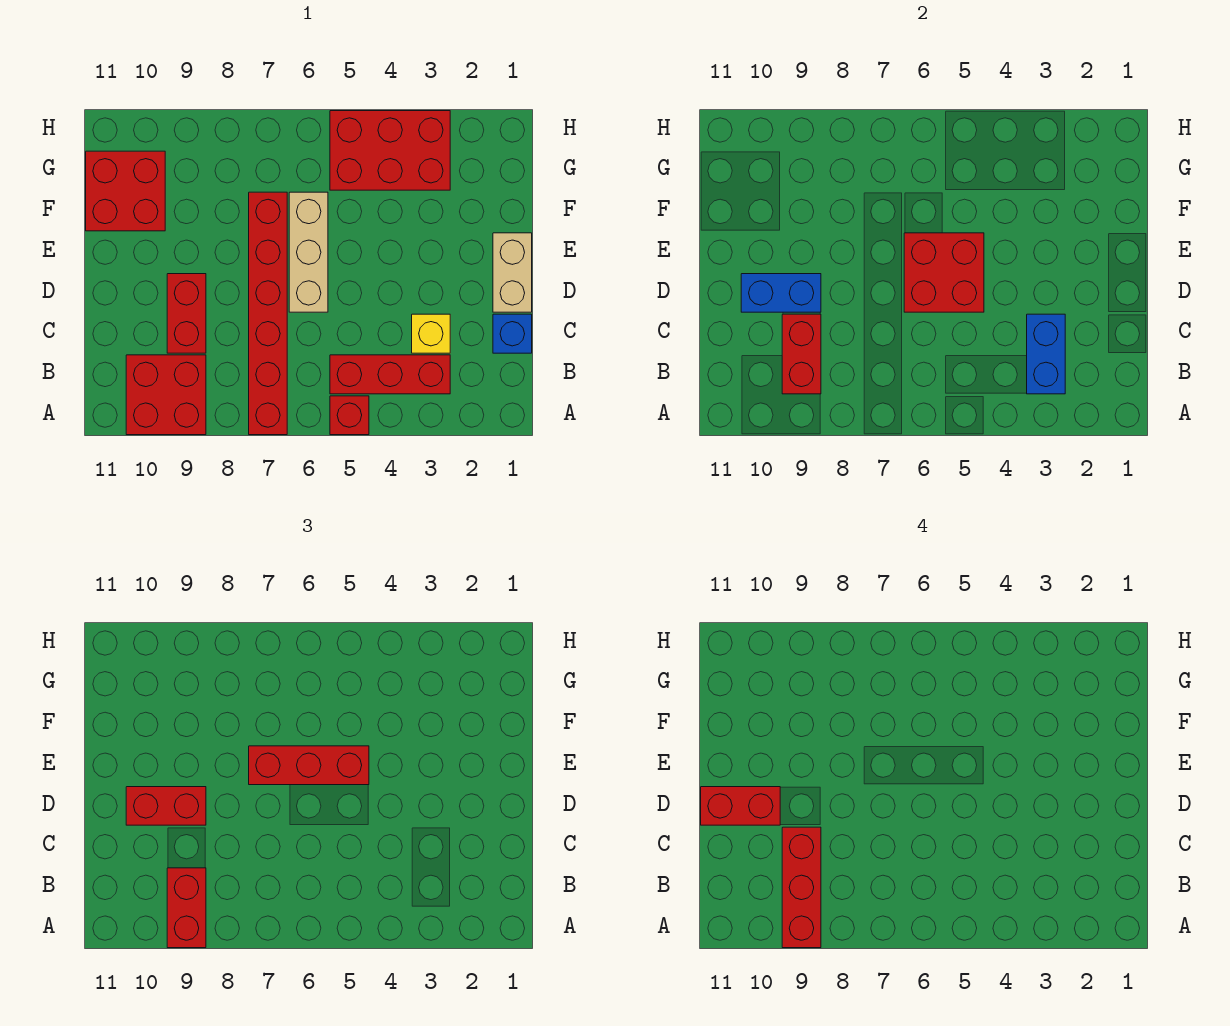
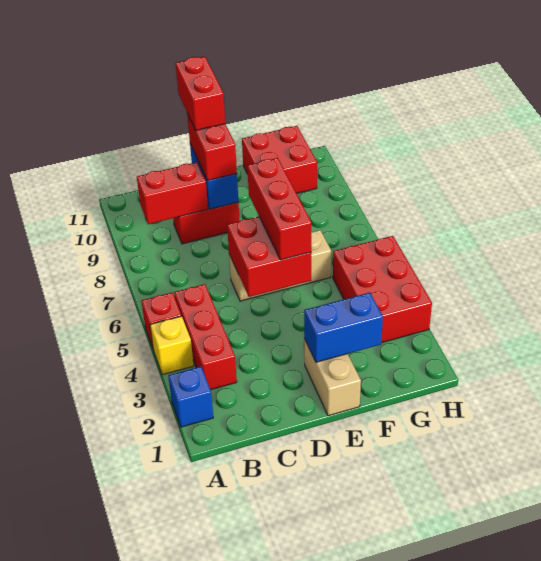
red 1x6 brick [249,192,287,435] -> none
red 2x2 brick [126,355,206,435] -> none
red 1x2 brick [167,868,206,948] -> none
red 1x3 brick [782,827,821,948] -> none
blue 1x2 brick [1027,314,1065,394] -> blue 1x2 brick moved to [304,293,383,362]
blue 1x1 brick [493,314,532,353] -> blue 1x1 brick moved to [168,367,213,427]
yellow 1x1 brick [412,314,450,353] -> yellow 1x1 brick moved to [150,316,194,375]
tan 1x2 brick [493,233,532,312] -> tan 1x2 brick turned to [304,339,361,416]

